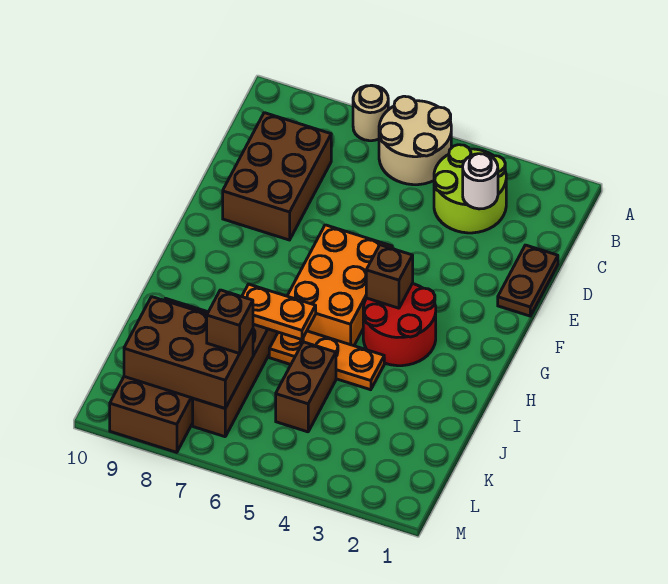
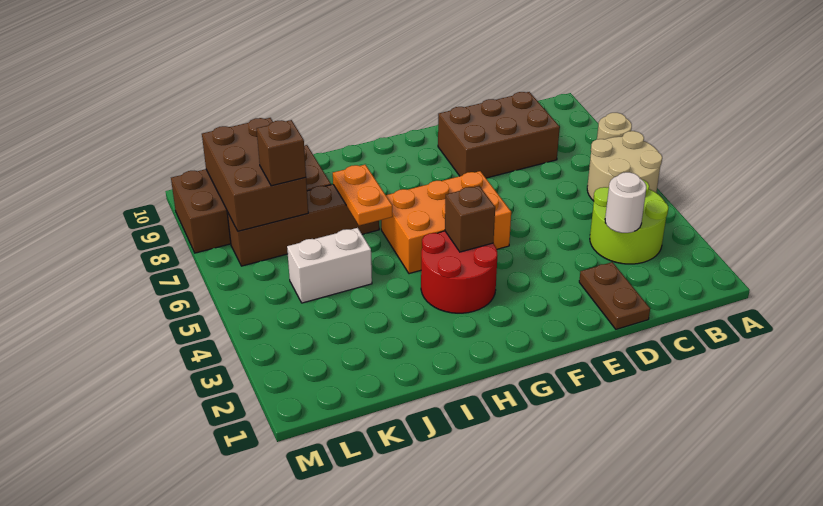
brown 1x2 plate [498,245,558,316] -> brown 1x2 plate turned to [579,262,650,329]
orange 1x3 plate [269,331,384,390] -> none
brown 1x2 brick [276,342,336,432] -> white 1x2 brick [287,228,372,303]

